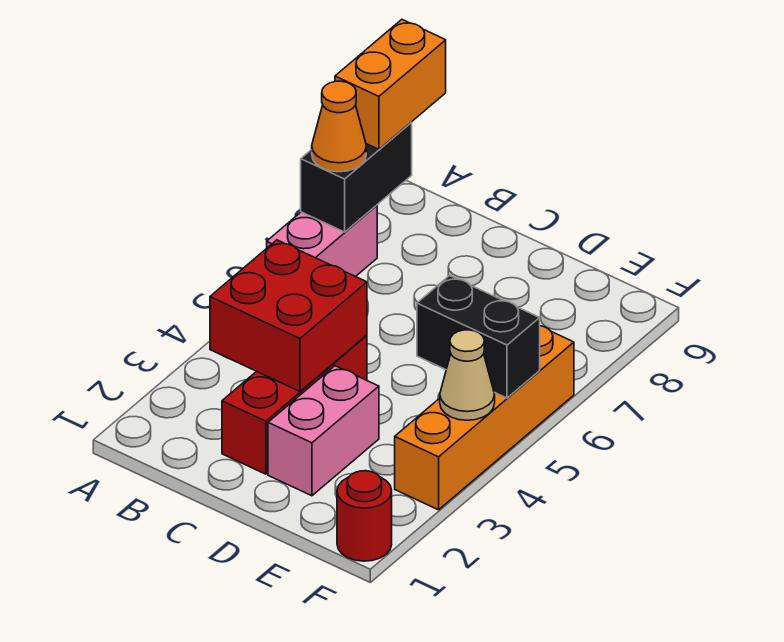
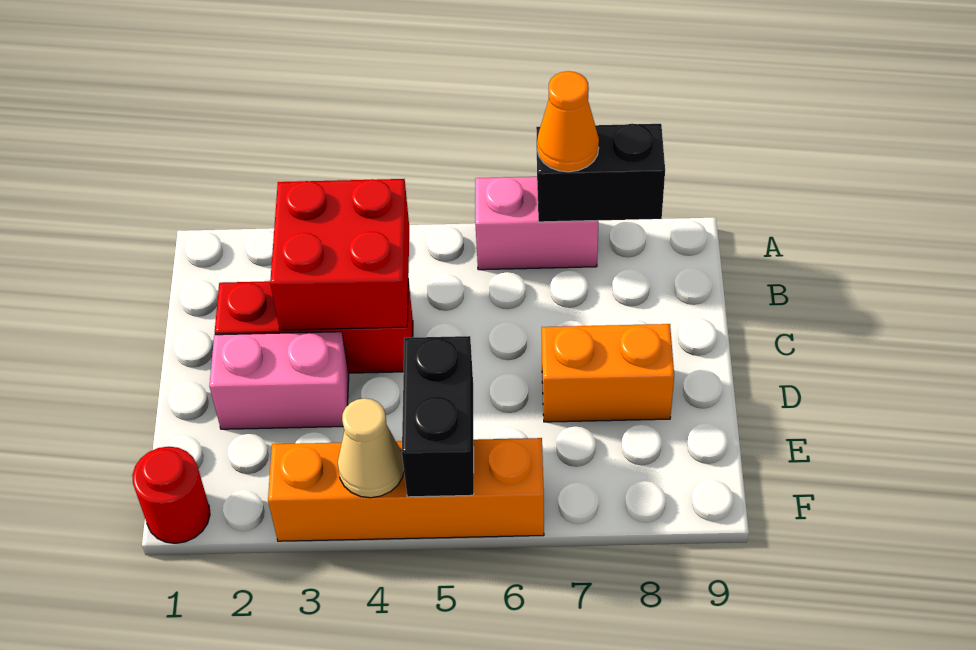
orange 1x2 brick [335,20,446,149] -> orange 1x2 brick moved to [542,324,674,422]

